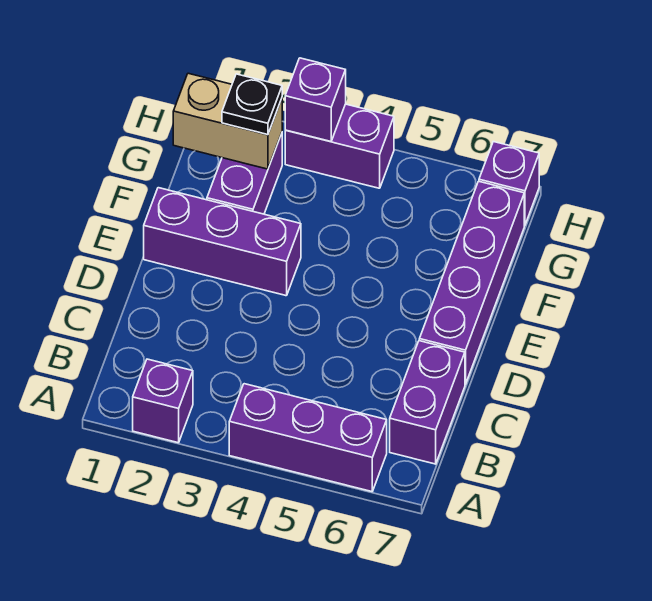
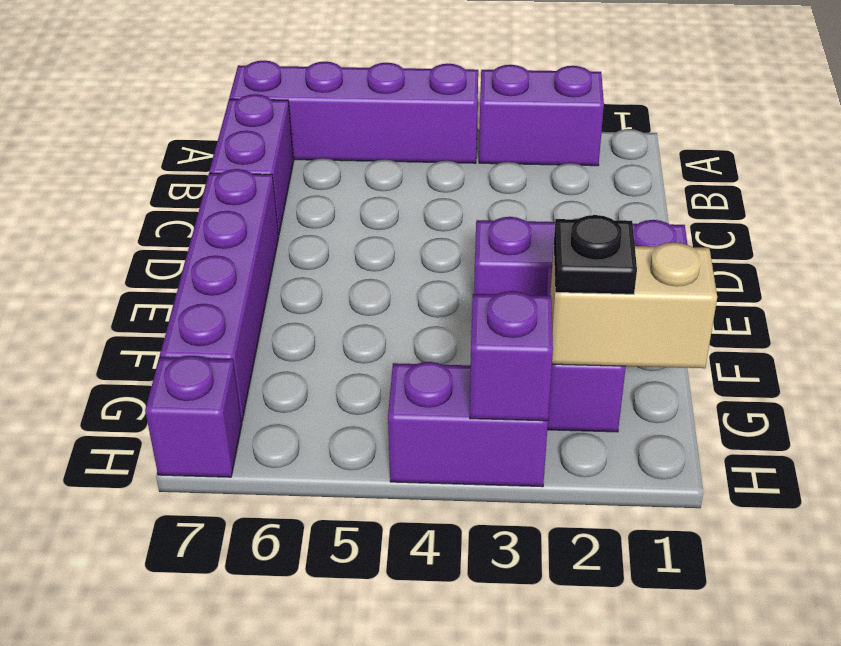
purple 1x1 brick [133,359,193,443] -> purple 1x2 brick [479,65,604,166]
purple 1x3 brick [229,384,387,492] -> purple 1x4 brick [229,61,478,163]

